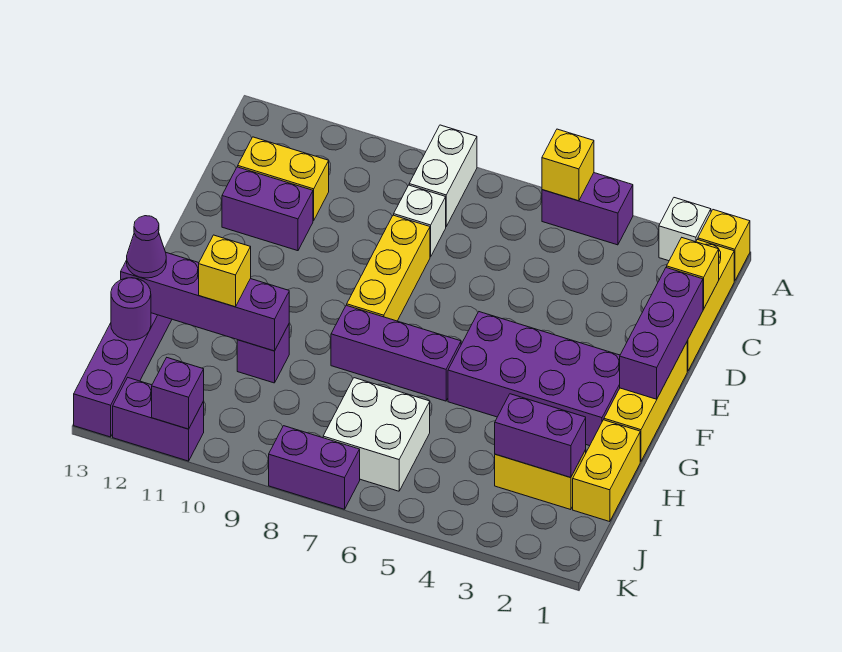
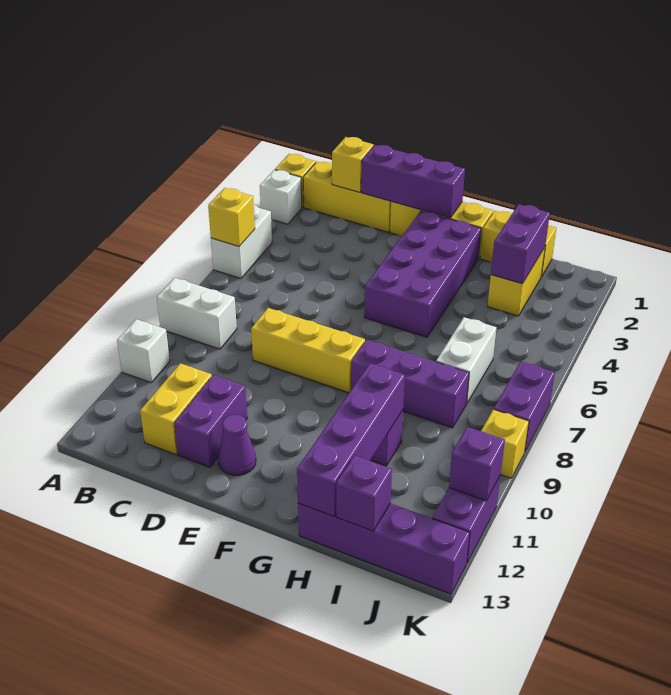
purple 1x2 brick [542,173,633,245] -> white 1x2 brick [211,205,272,278]
white 1x1 brick [394,185,446,257] -> white 1x1 brick moved to [117,319,170,383]
purple 1x3 brick [331,305,461,401] -> purple 1x3 brick turned to [351,340,469,428]
yellow 1x1 brick [199,235,251,307] -> yellow 1x1 brick moved to [481,409,529,478]
purple 1x1 cone [127,216,166,278] -> purple 1x1 cone moved to [218,415,256,475]
white 2x2 brick [323,378,430,491] -> white 1x2 brick [436,317,496,404]
purple 1x1 round brick [111,278,151,340] -> purple 1x1 brick [336,455,392,531]

